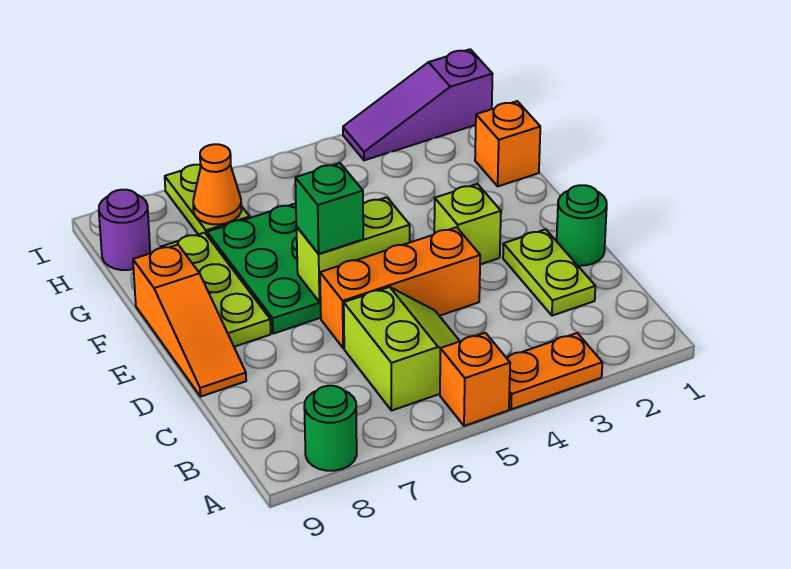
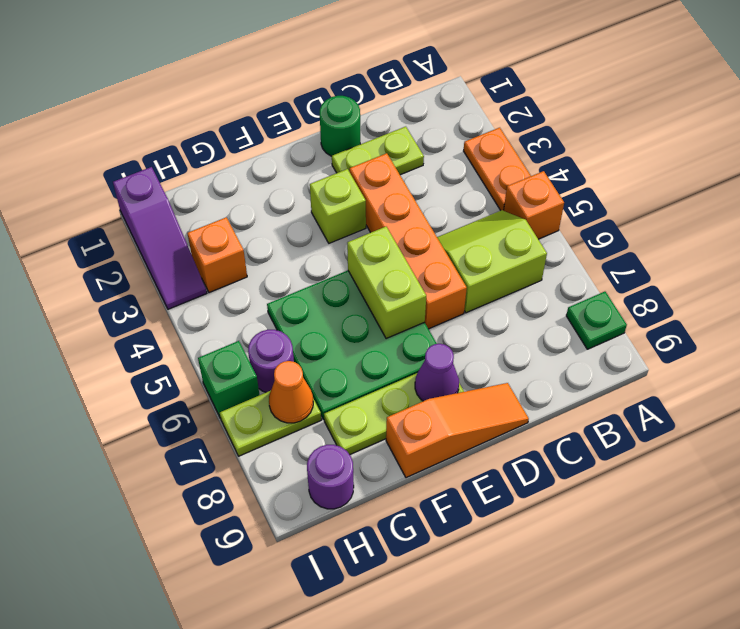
green 1x1 round brick [304,386,357,471] -> green 1x1 plate [566,292,627,349]
orange 1x3 brick [320,227,480,348] -> orange 1x4 brick [350,153,467,329]
green 1x1 brick [295,163,363,254] -> green 1x1 brick moved to [198,341,259,418]
none -> purple 1x1 cone [415,344,459,401]
orange 1x1 brick [475,101,540,186] -> orange 1x1 brick moved to [187,217,247,293]
none -> purple 1x1 round brick [248,330,294,392]

